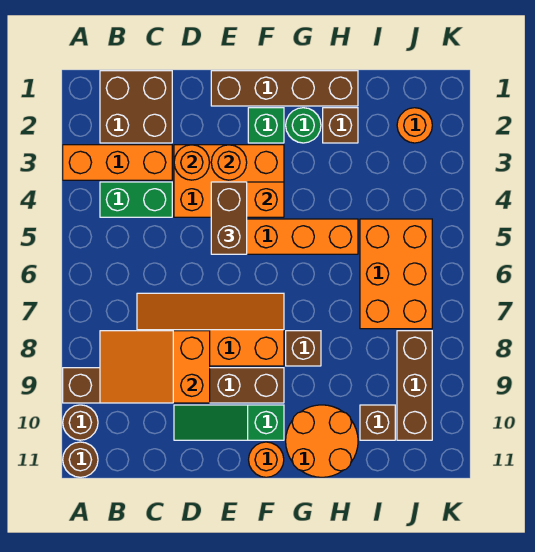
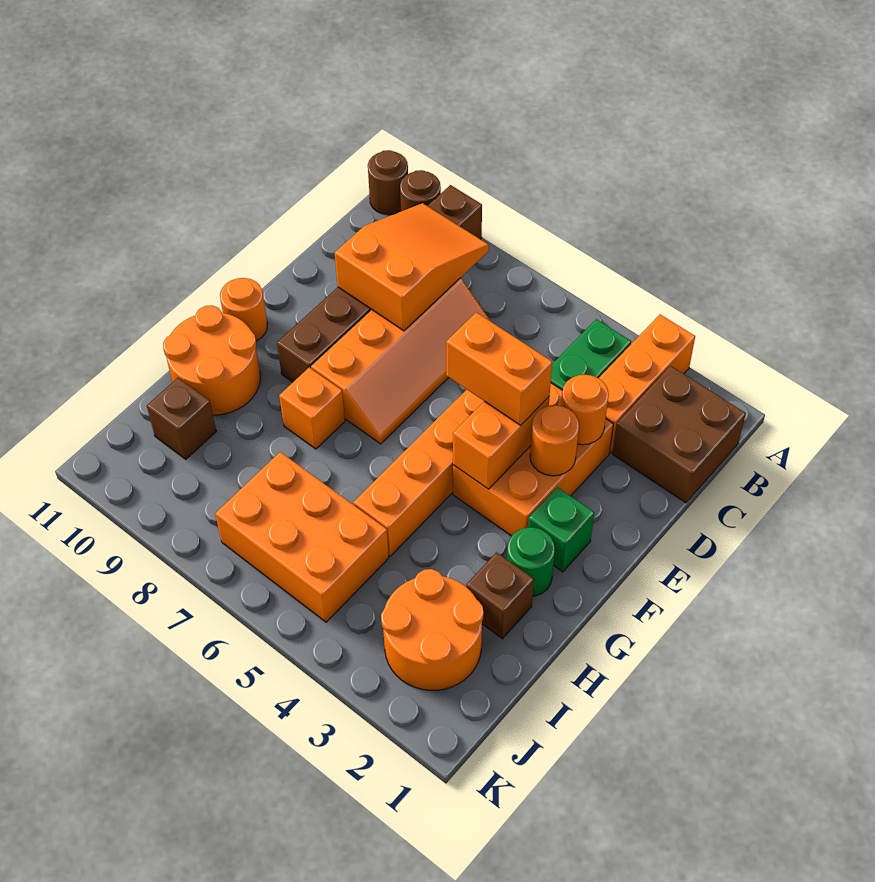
green 1x3 slope [174,405,284,440] -> none
brown 1x4 brick [211,71,358,106] -> none
brown 1x2 brick [211,182,247,254] -> orange 1x2 brick [446,312,552,426]
brown 1x1 brick [286,331,321,366] -> orange 1x1 brick [279,368,345,449]
orange 1x1 round brick [397,108,432,143] -> orange 2x2 round brick [381,569,484,690]
brown 1x3 brick [397,331,432,440] -> none

